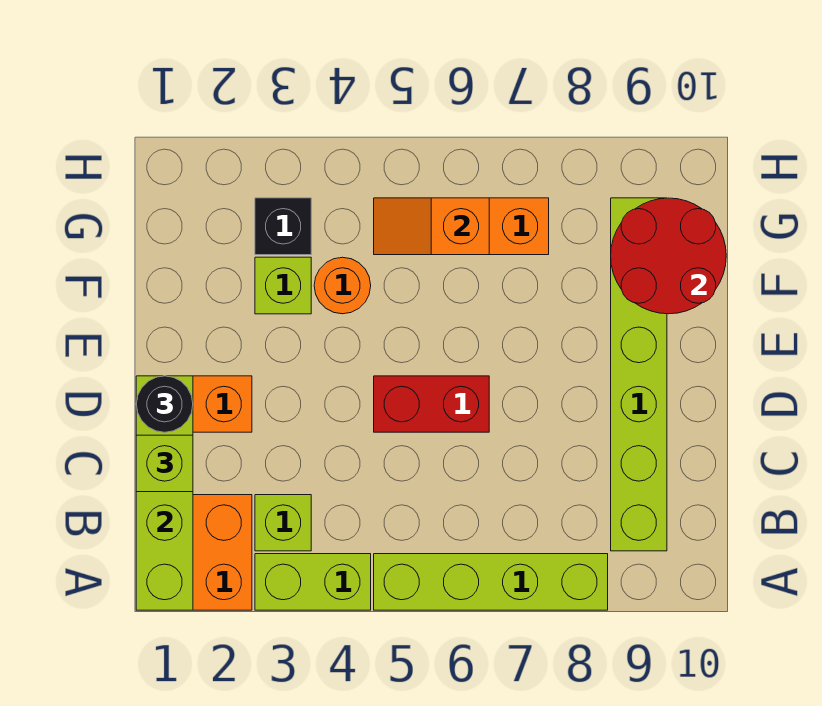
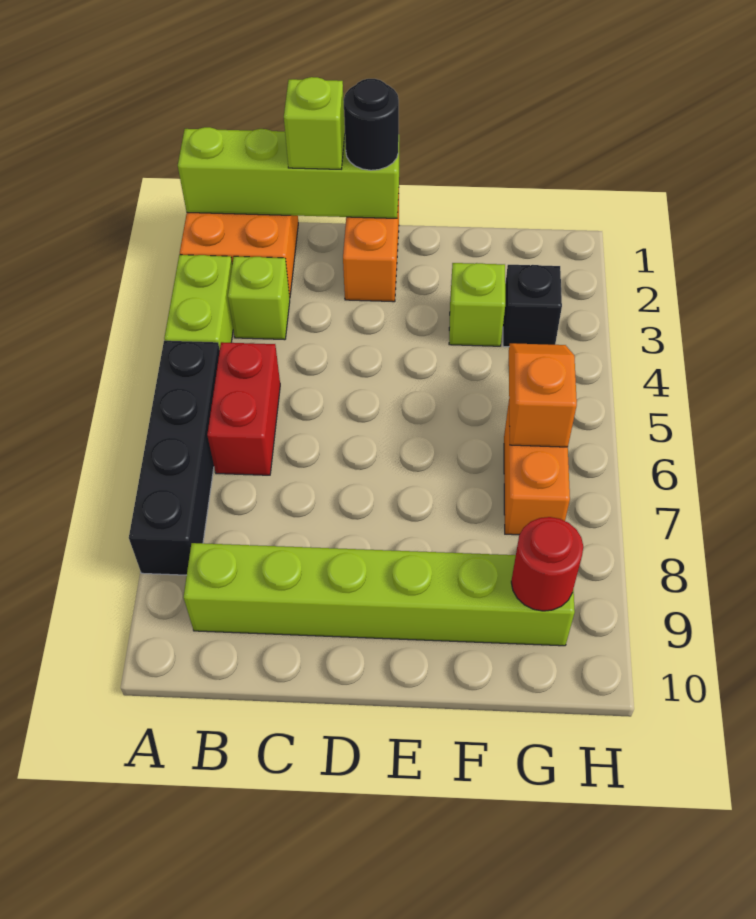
lime 1x4 brick [374,554,608,610] -> black 1x4 brick [129,341,220,575]
red 1x2 brick [374,376,489,432] -> red 1x2 brick moved to [207,342,280,475]
orange 1x1 round brick [314,257,371,314] -> none
red 2x2 round brick [611,198,726,314] -> red 1x1 round brick [511,517,583,611]

